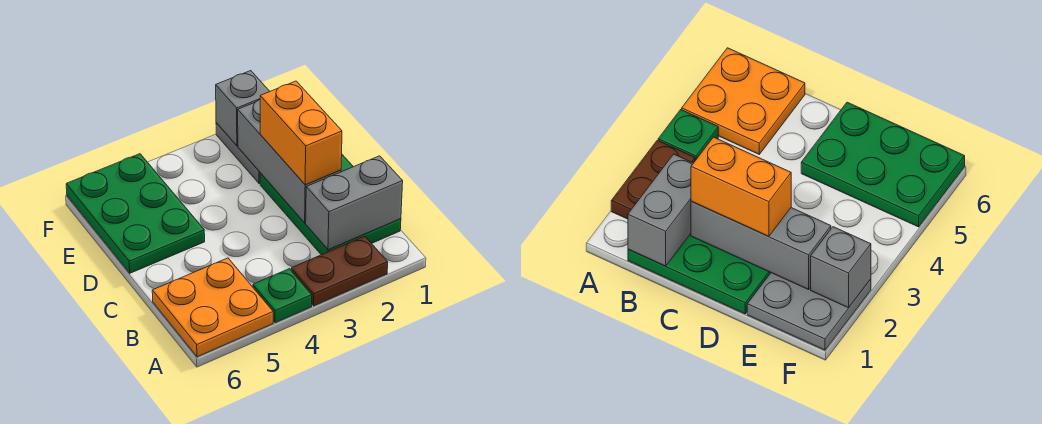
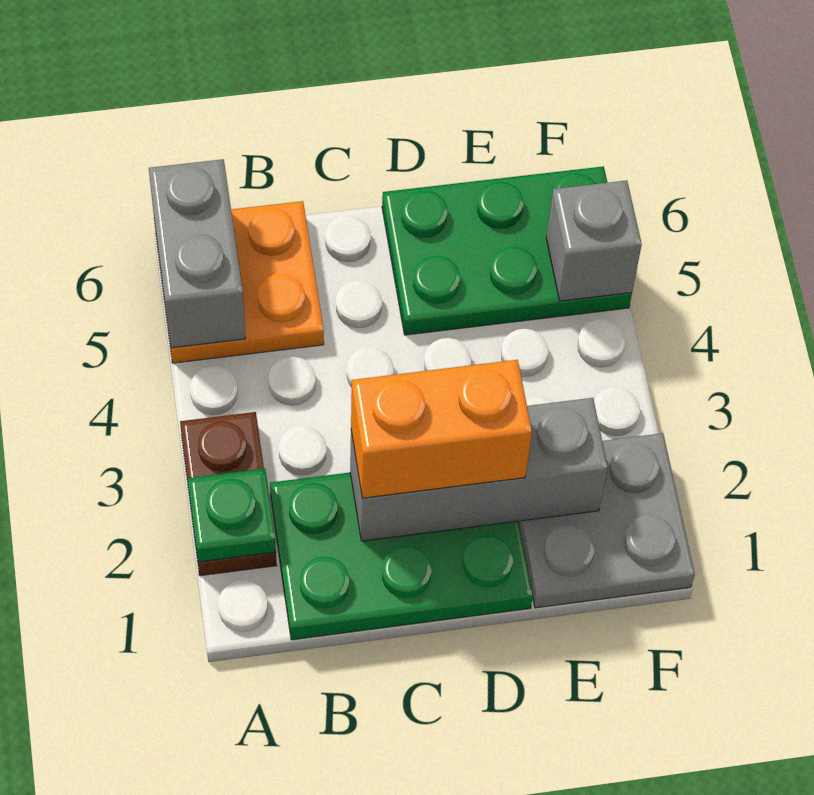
green 1x1 plate [253,269,312,323] -> green 1x1 plate moved to [188,469,276,562]
grey 1x2 brick [306,156,403,250] -> grey 1x2 brick moved to [149,159,245,348]
grey 1x1 brick [216,71,270,146] -> grey 1x1 brick moved to [546,180,642,301]

